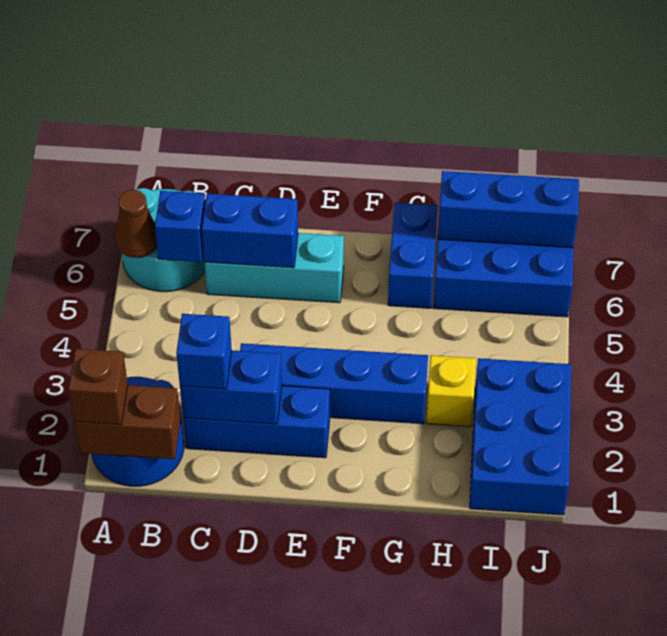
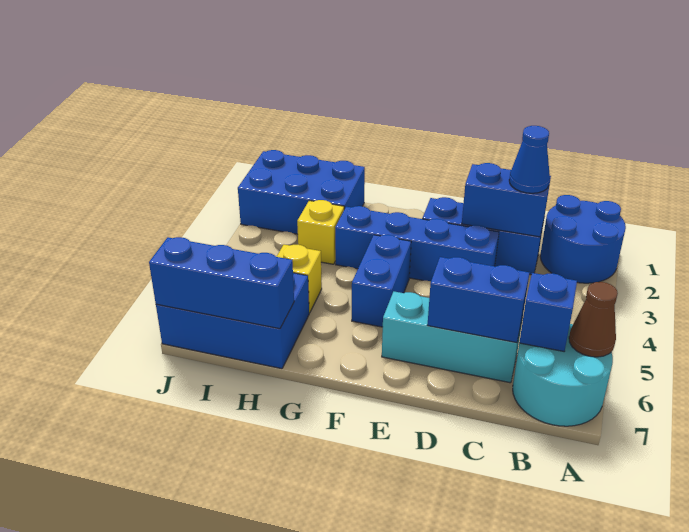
brown 1x2 brick [74,385,181,459] -> none
brown 1x1 brick [68,349,128,425] -> none
blue 1x1 brick [176,314,232,389] -> blue 1x1 cone [509,126,550,193]
blue 1x2 brick [388,203,438,308] -> blue 1x2 brick moved to [352,235,411,327]
none -> yellow 1x1 brick [277,245,322,313]
blue 2x3 brick [470,358,571,515] -> blue 2x3 brick turned to [238,150,365,234]

